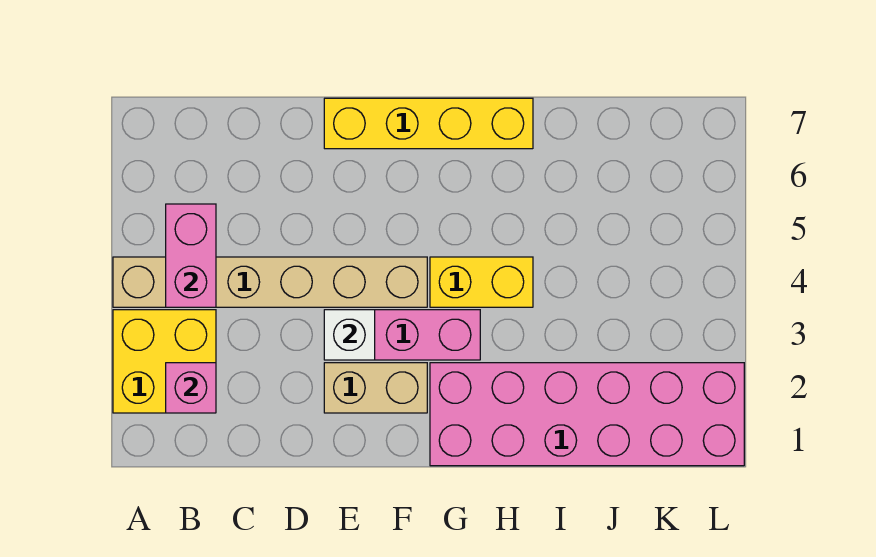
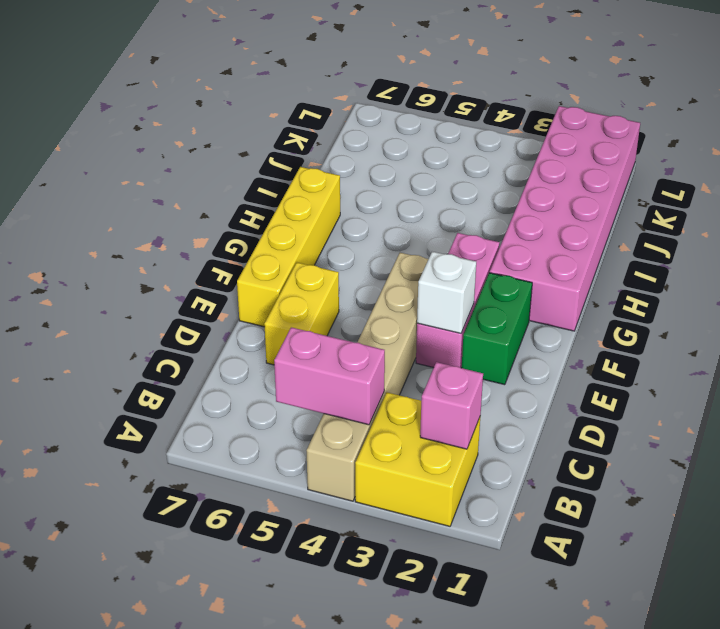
tan 1x2 brick [324,363,427,413] -> green 1x2 brick [462,273,532,385]
yellow 1x2 brick [430,257,533,307] -> yellow 1x2 brick moved to [264,263,339,365]

